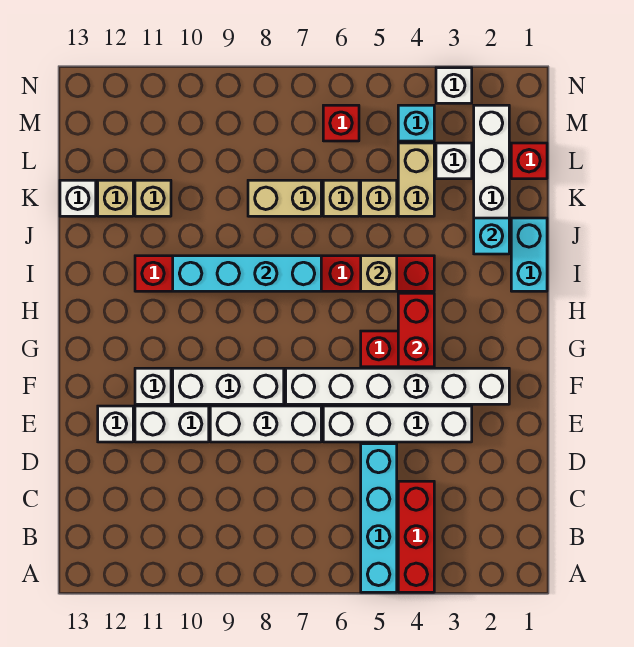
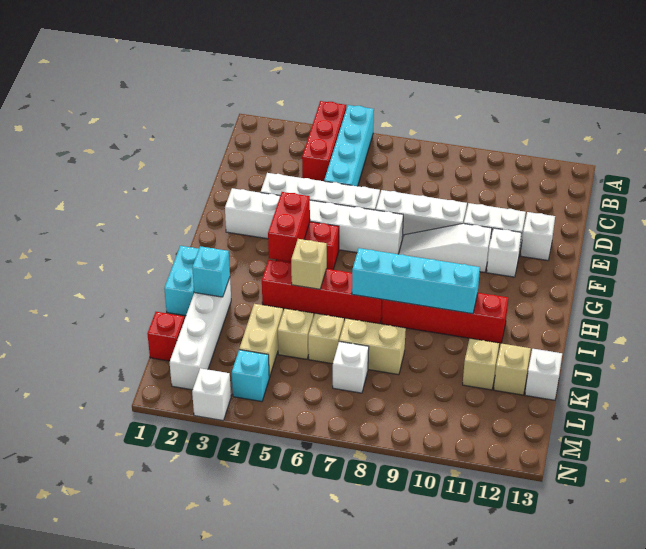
white 1x3 brick [173,368,284,404] -> white 1x3 slope [399,224,492,272]
white 1x1 brick [436,143,472,179] -> white 1x1 brick moved to [333,342,369,393]
red 1x1 brick [323,105,359,141] -> none

